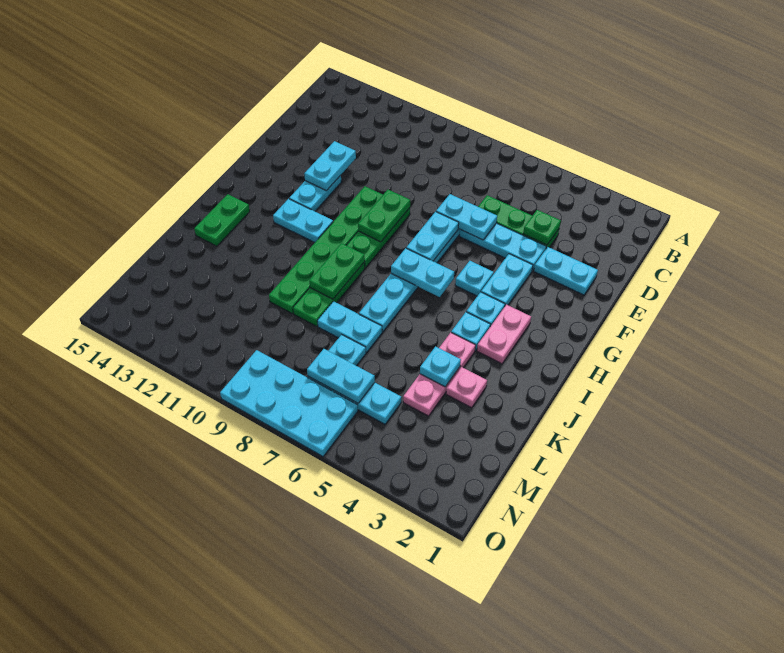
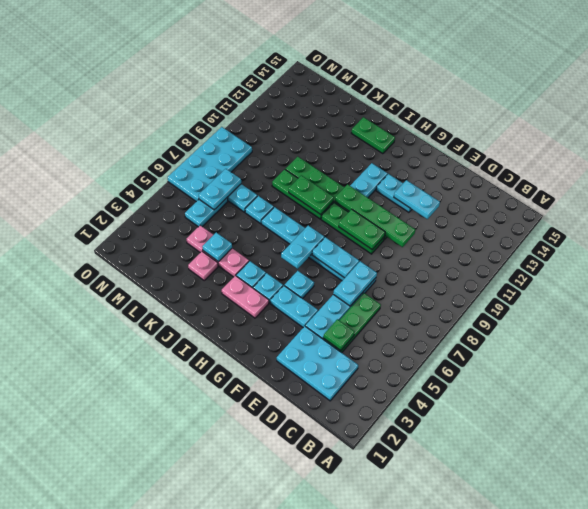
cyan 1x2 plate [534,247,598,295] -> cyan 2x3 plate [277,326,358,401]
none -> green 1x4 plate [335,184,415,247]
cyan 1x2 plate [317,301,382,352] -> cyan 1x1 plate [245,196,274,224]

